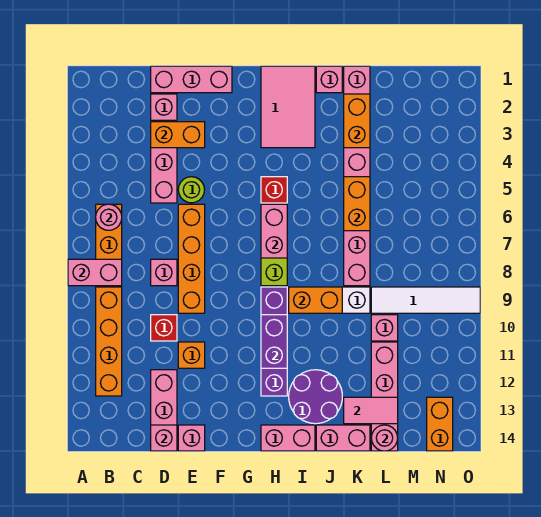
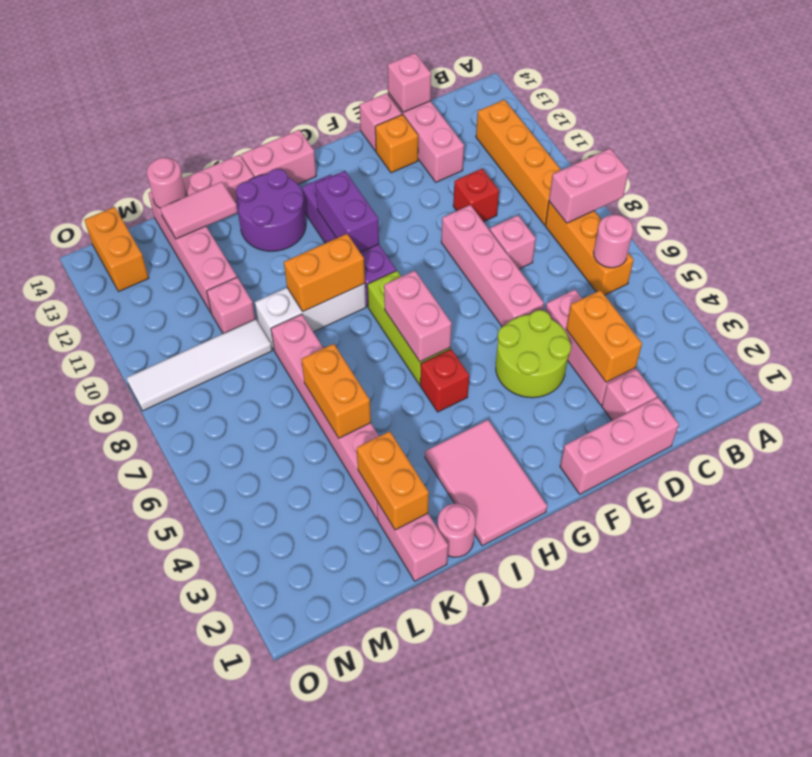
orange 1x2 brick [151,122,205,148] -> orange 1x2 brick turned to [566,290,642,382]
lime 1x1 round brick [178,177,205,203] -> lime 2x2 round brick [496,310,571,398]
orange 1x4 brick [178,204,205,313] -> pink 1x4 brick [441,205,544,327]
orange 1x1 brick [178,342,205,368] -> orange 1x1 brick moved to [375,114,418,173]
pink 1x1 brick [316,66,342,93] -> pink 1x1 round brick [437,504,476,557]

